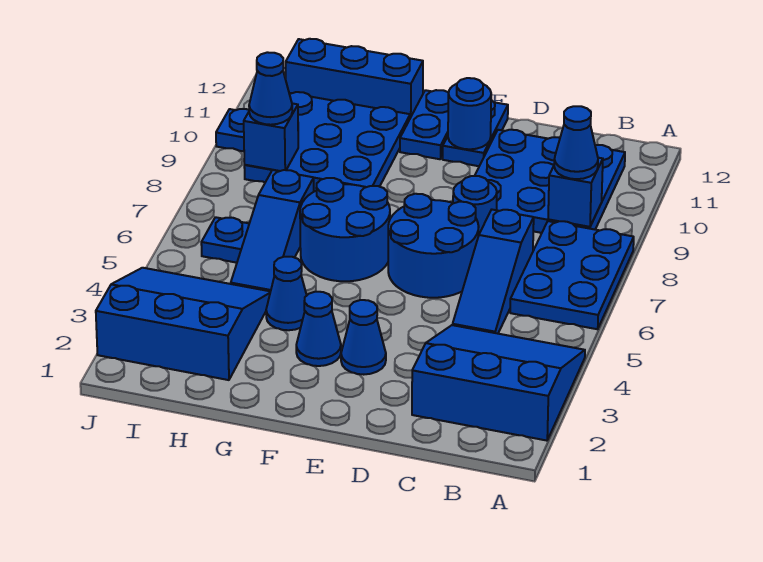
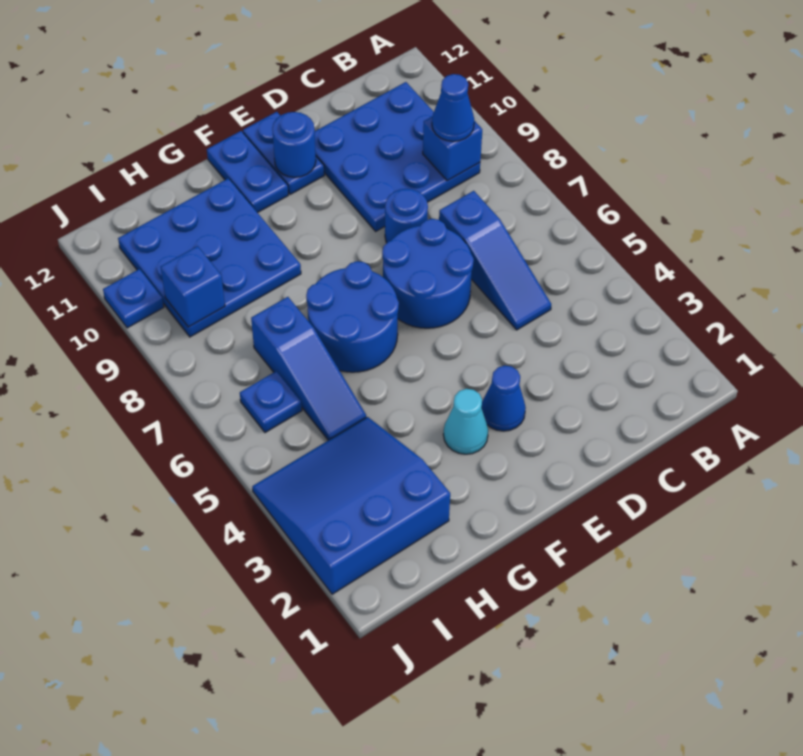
blue 3x3 slope [412,325,585,441] -> none
blue 2x3 plate [510,221,634,329] -> none
blue 1x1 cone [296,292,341,366] -> cyan 1x1 cone [443,389,488,454]
blue 1x1 cone [266,257,307,330] -> none
blue 1x3 brick [286,39,423,118] -> none
blue 1x1 cone [249,52,292,125] -> none

